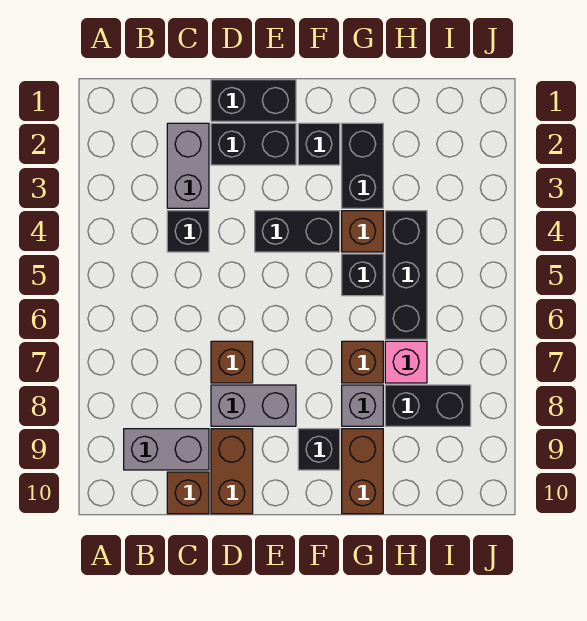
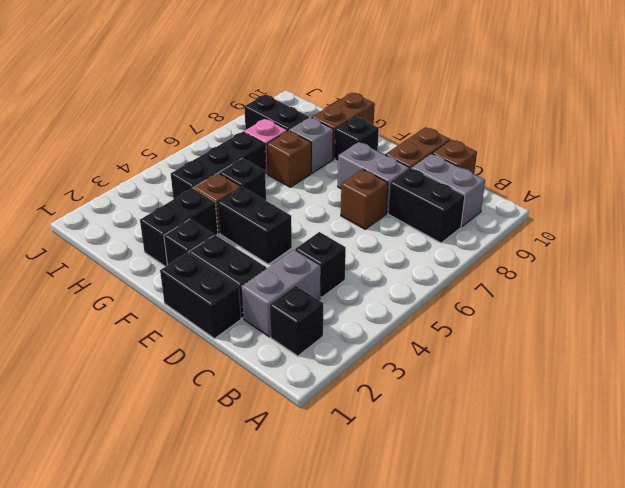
none -> black 1x1 brick [270,286,323,356]
none -> black 1x2 brick [388,168,465,243]

